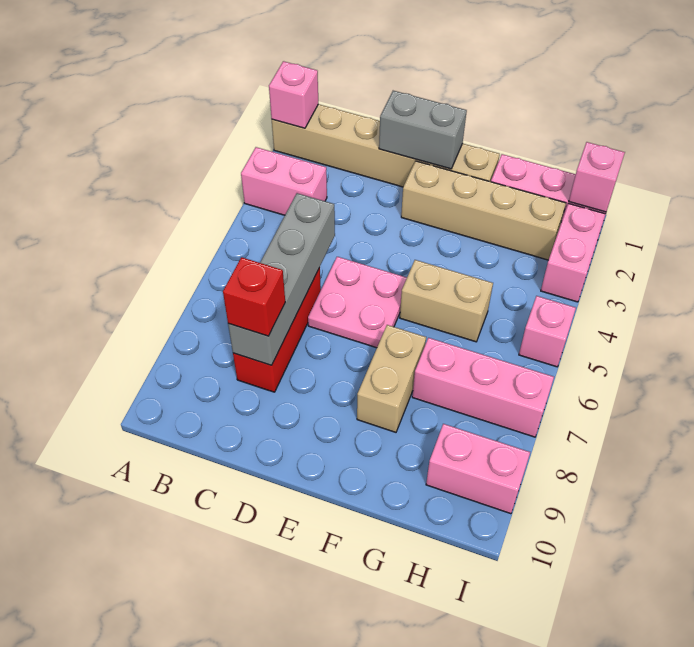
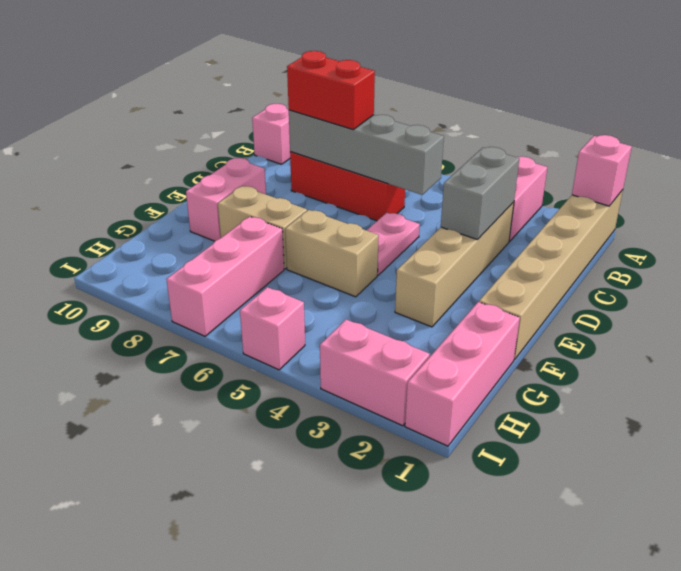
red 1x1 brick [223,257,285,336] -> red 1x2 brick [287,51,375,129]
grey 1x2 brick [379,91,467,169] -> grey 1x2 brick moved to [441,147,519,239]
pink 2x2 plate [308,257,407,348] -> pink 1x2 plate [367,213,420,275]
tan 1x4 brick [401,161,566,260] -> tan 1x4 brick moved to [395,202,514,327]
tan 1x2 brick [400,260,493,342] -> tan 1x2 brick turned to [285,210,379,297]
pink 1x2 brick [426,424,530,514] -> pink 1x2 brick moved to [186,158,266,241]
pink 1x1 brick [569,142,625,212] -> pink 1x1 brick moved to [252,104,290,164]

